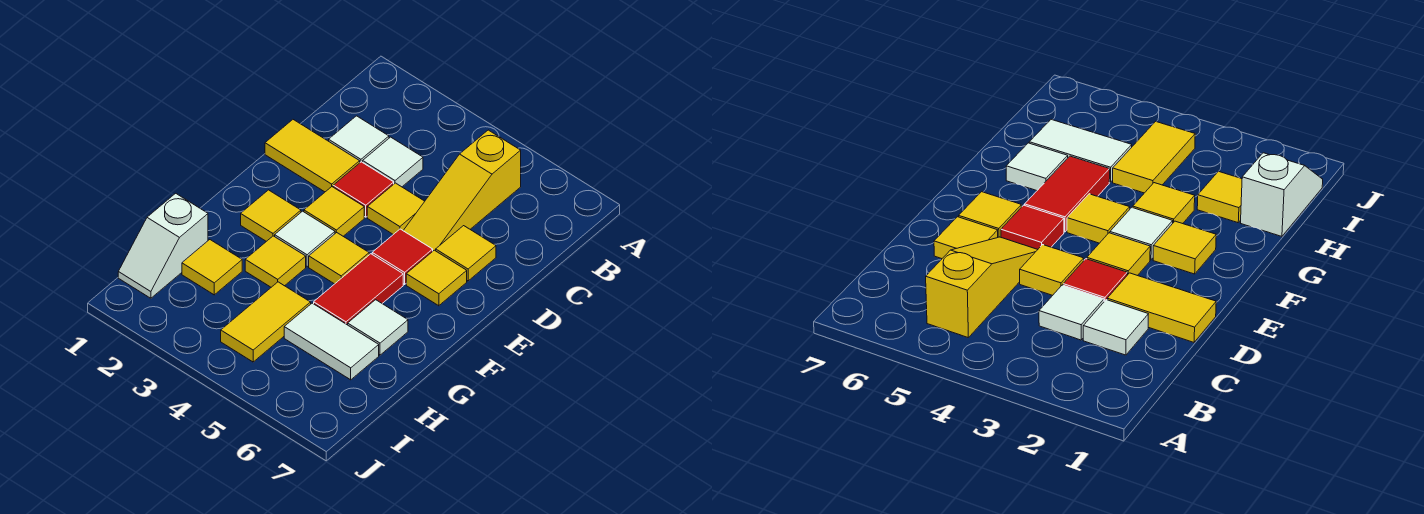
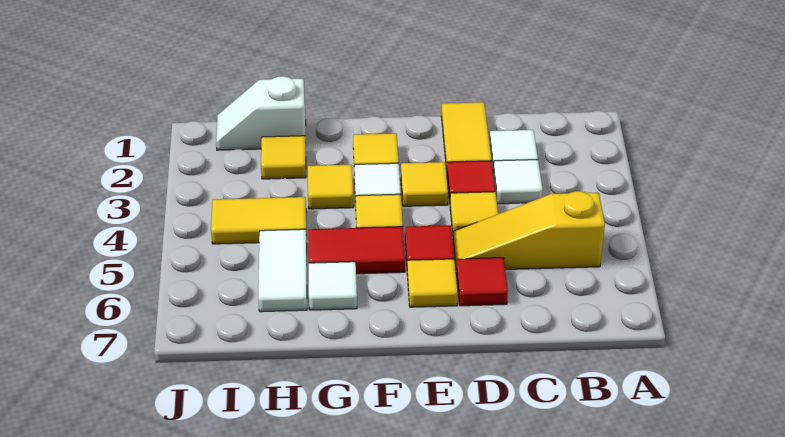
yellow 1x1 tile [436,226,496,281] -> red 1x1 tile [456,258,508,306]

